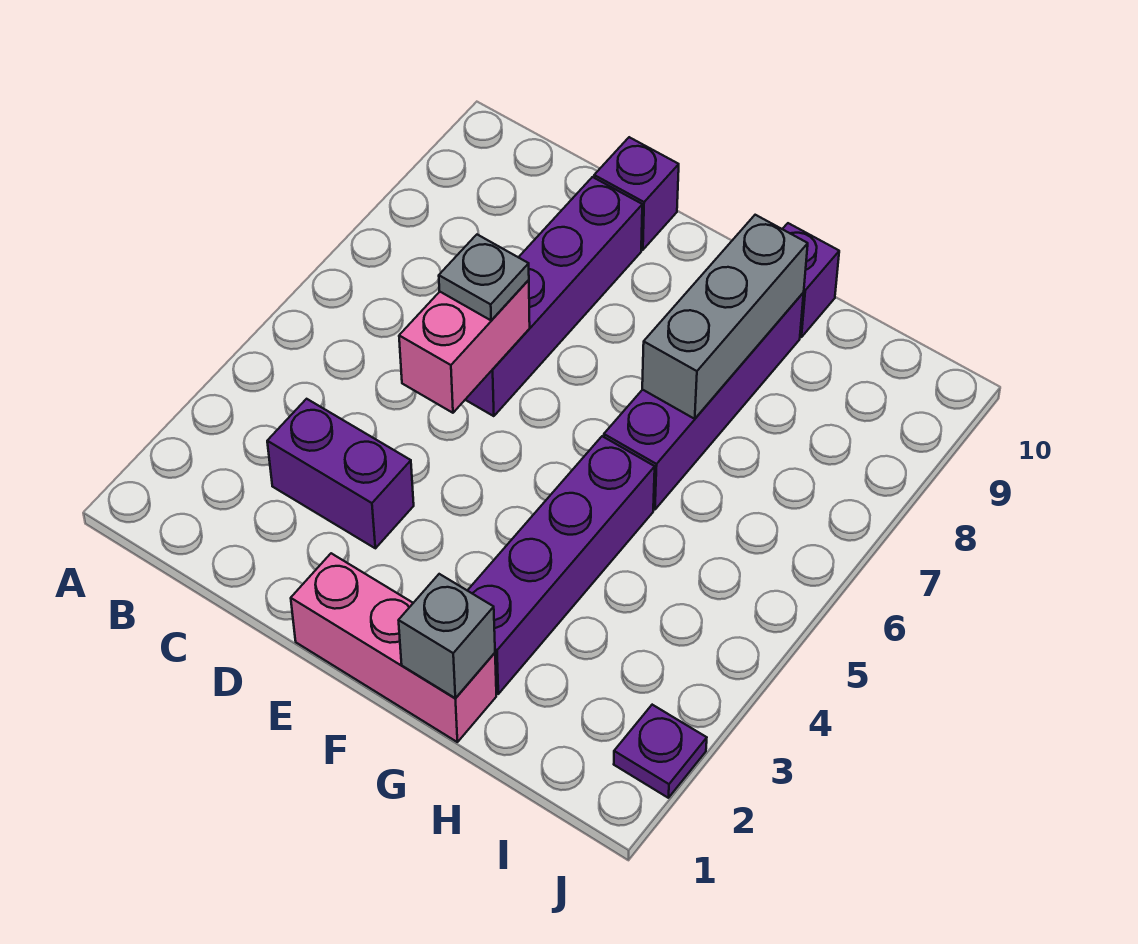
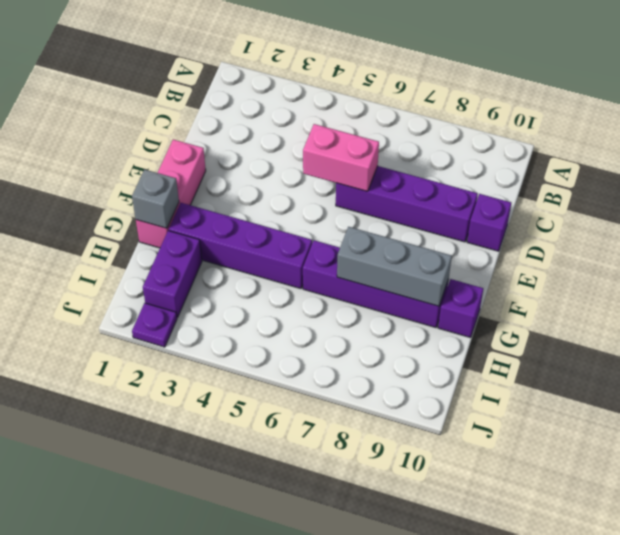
purple 1x2 brick [267,399,414,548] -> purple 1x2 brick moved to [143,231,202,317]
grey 1x1 plate [439,235,529,320] -> none

